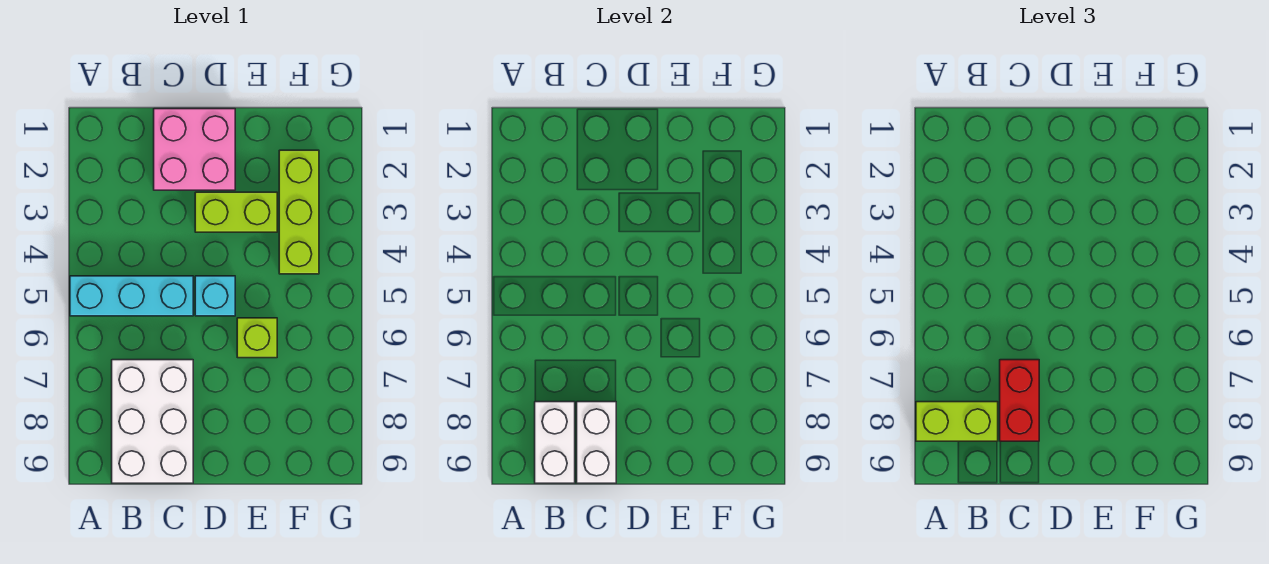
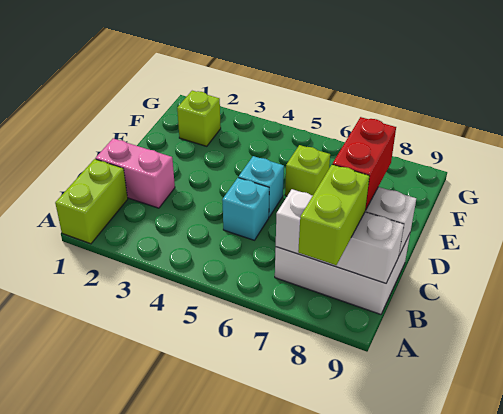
cyan 1x3 brick [70,276,193,316] -> cyan 1x1 brick [222,178,269,240]
white 1x2 brick [535,402,575,483] -> white 1x3 brick [276,189,404,283]
pink 2x2 brick [154,109,235,190] -> pink 1x2 brick [95,138,175,208]
red 1x2 brick [1000,360,1039,441] -> red 1x2 brick turned to [332,117,396,210]
lime 1x2 brick [195,192,277,232] -> lime 1x2 brick moved to [55,159,128,244]
lime 1x3 brick [279,150,319,274] -> lime 1x1 brick [177,91,221,146]

